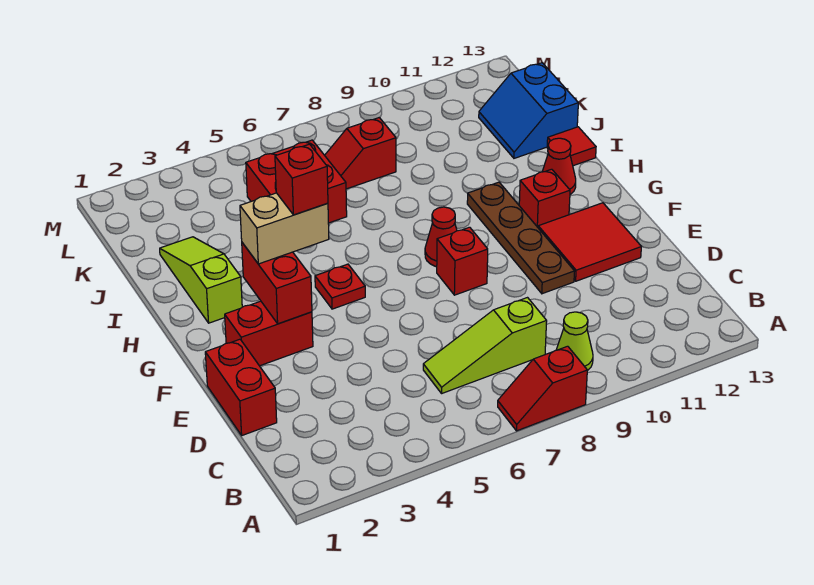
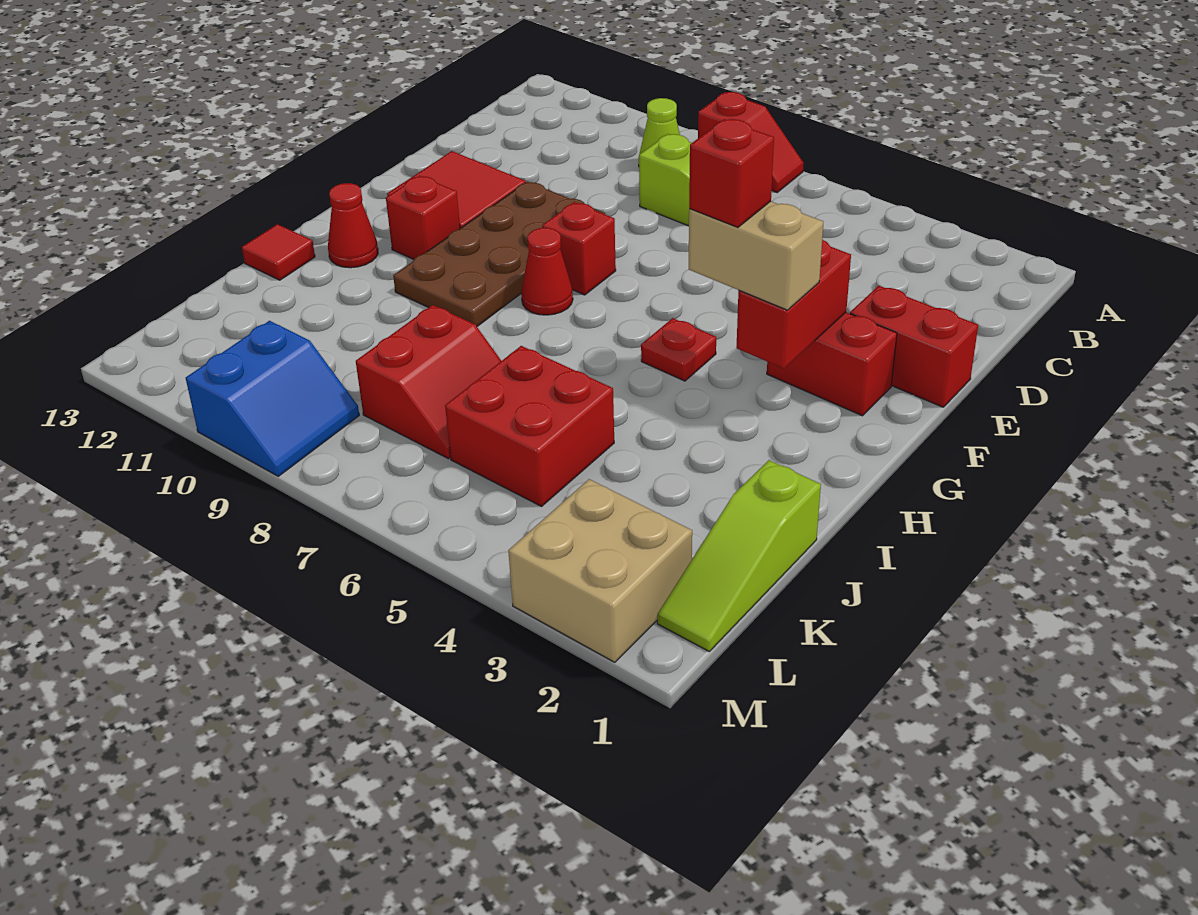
red 1x2 brick [205,339,277,435] -> red 1x2 brick turned to [850,286,978,407]
brown 1x4 plate [467,182,575,294] -> brown 2x4 plate [393,182,605,326]
lime 1x3 slope [160,237,242,323] -> lime 1x3 slope moved to [657,460,821,651]
blue 2x2 slope [479,63,578,158] -> blue 2x2 slope moved to [186,321,359,476]
red 1x2 slope [325,118,396,189] -> red 2x2 slope [356,305,501,459]
none -> tan 2x2 brick [508,479,692,662]

